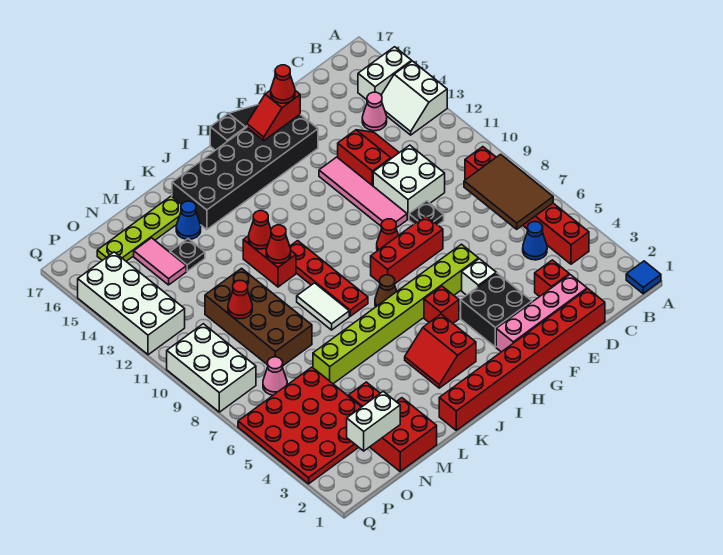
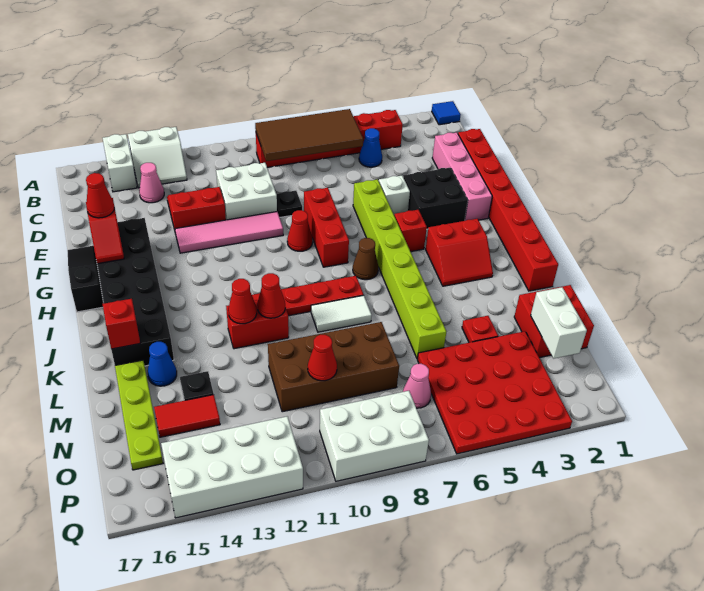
brown 2x3 tile [464,154,553,229] -> brown 2x4 tile [255,109,363,161]
red 1x1 brick [535,260,569,297] -> red 1x1 brick moved to [103,299,140,349]
pink 1x2 tile [134,238,186,285] -> red 1x2 tile [154,395,220,437]

